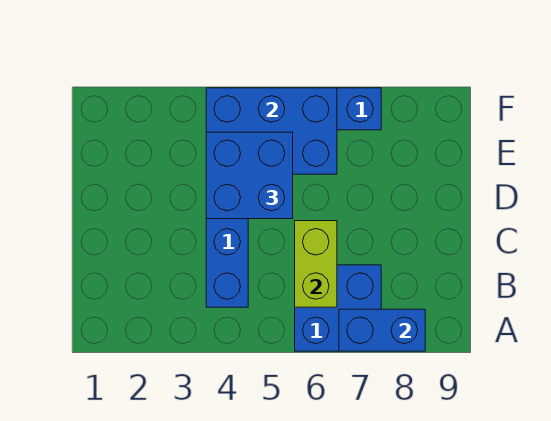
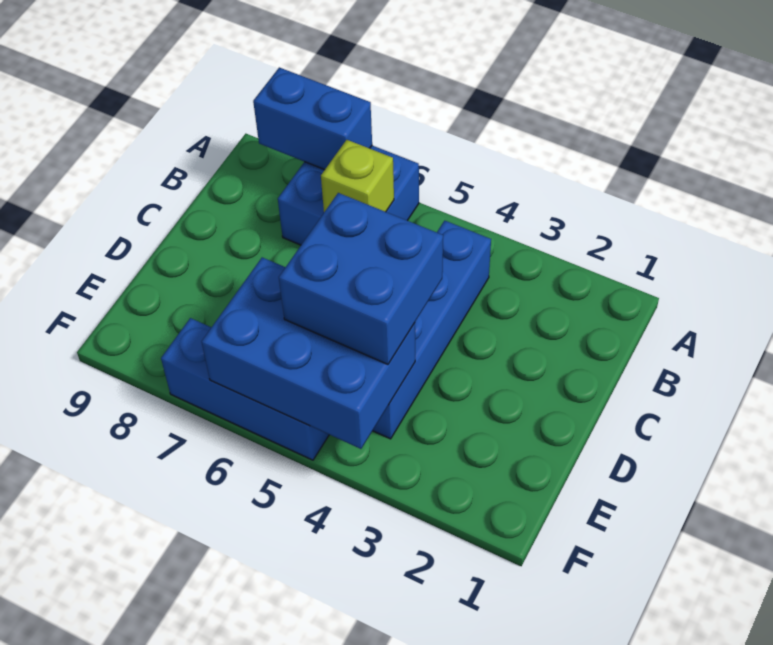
lime 1x2 brick [295,221,337,307] -> lime 1x1 brick [321,140,394,212]

